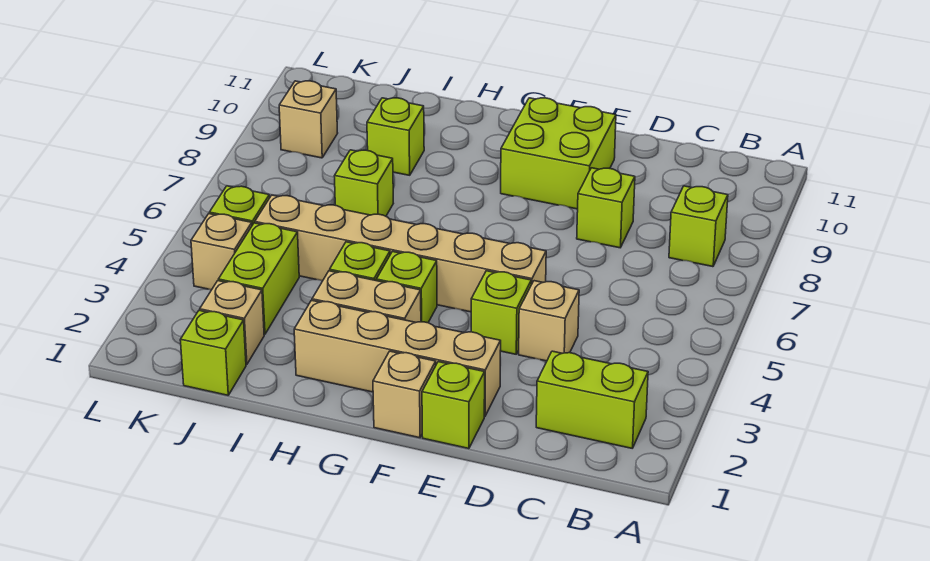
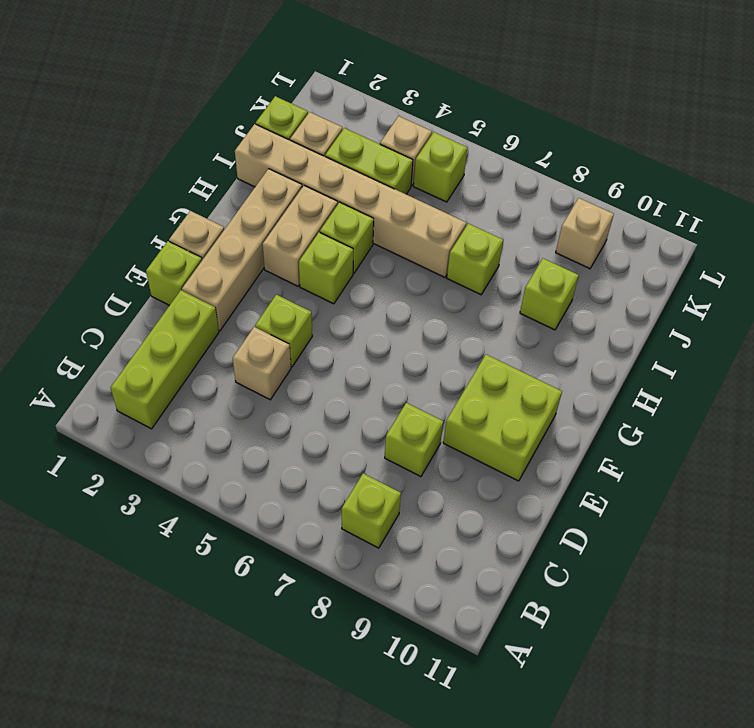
lime 1x2 brick [536,351,648,448] -> lime 1x3 brick [111,290,219,429]
tan 1x6 brick [255,195,546,312] -> tan 1x6 brick turned to [235,124,466,277]

